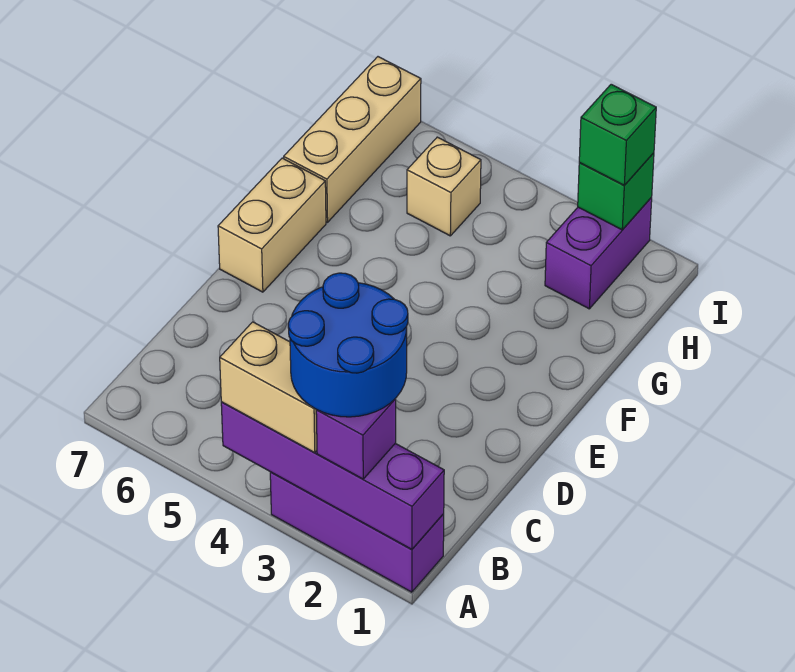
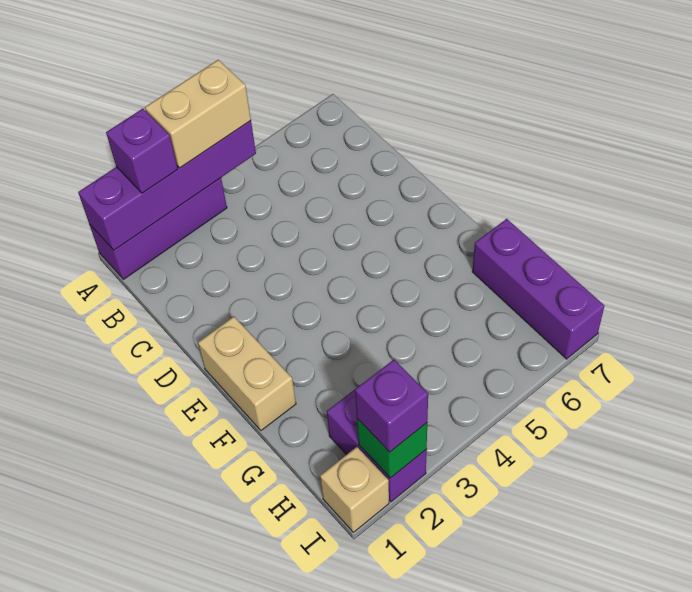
blue 2x2 round brick [288,273,408,417] -> none
tan 1x2 brick [218,158,326,292] -> tan 1x2 brick moved to [198,317,296,430]
tan 1x3 brick [284,57,421,222] -> purple 1x3 brick [472,219,604,359]
tan 1x1 brick [407,137,481,236] -> tan 1x1 brick moved to [320,447,389,532]
green 1x1 brick [579,84,656,185] -> purple 1x1 brick [355,360,428,452]

